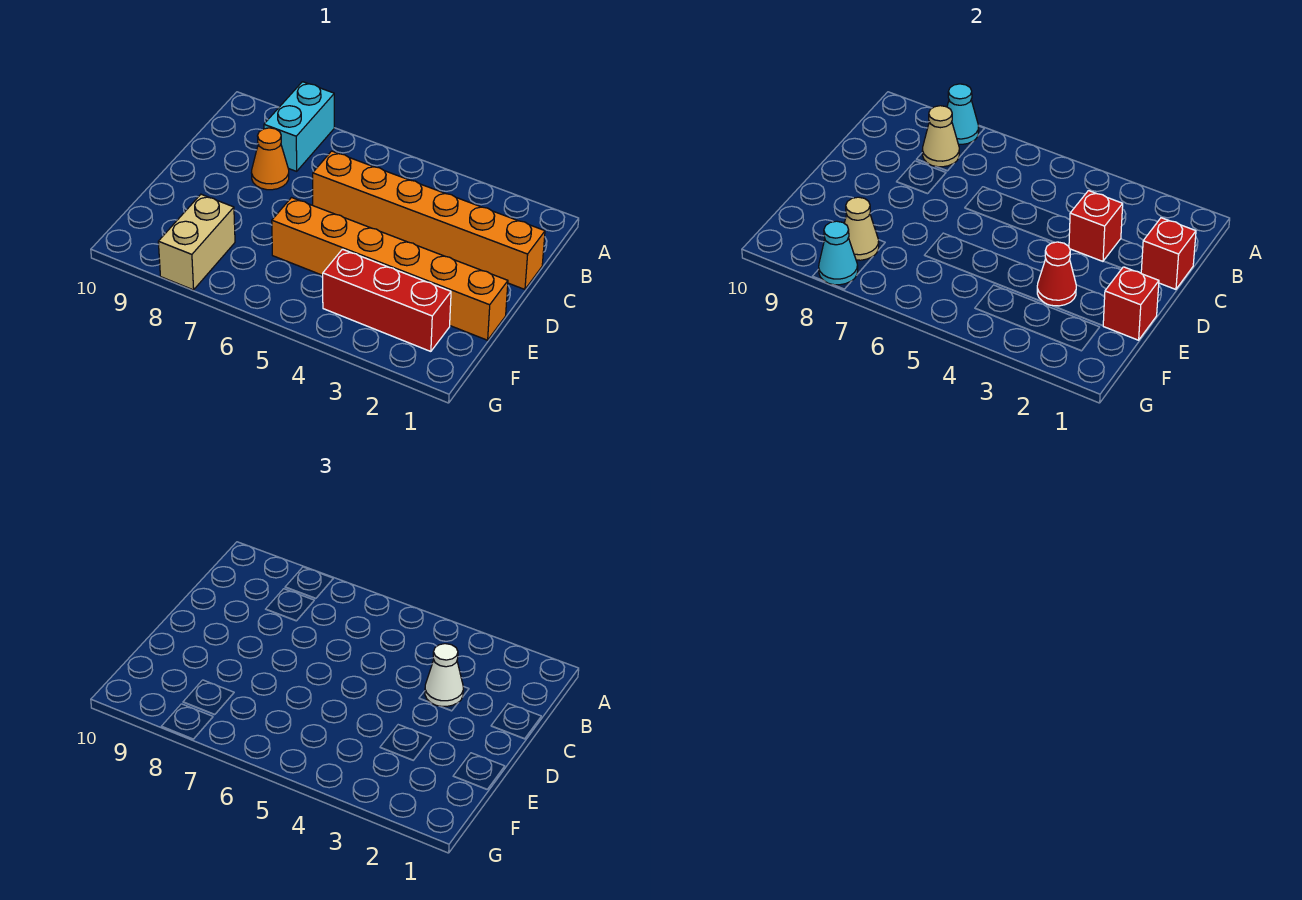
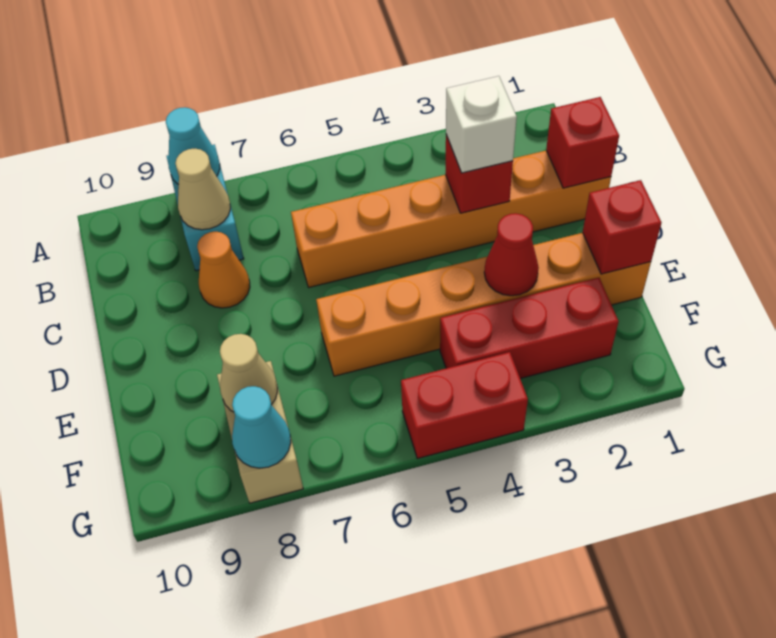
white 1x1 cone [425,644,463,706] -> white 1x1 brick [446,76,517,173]
none -> red 1x2 brick [401,352,528,459]

